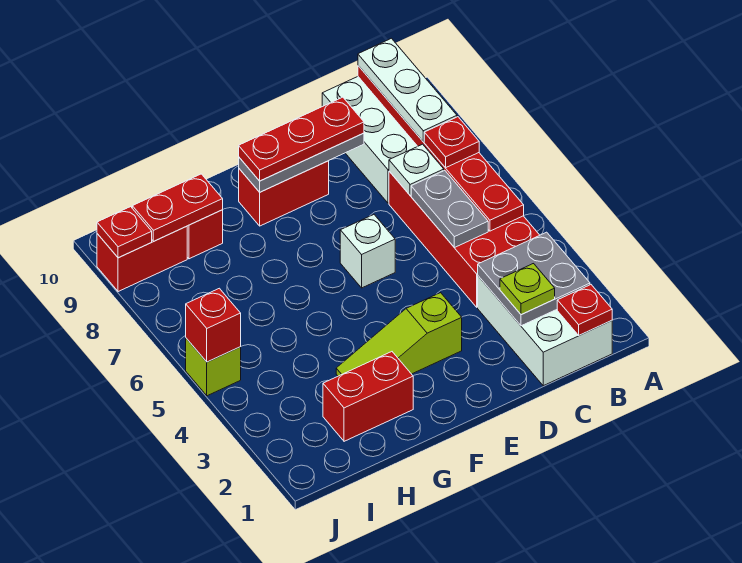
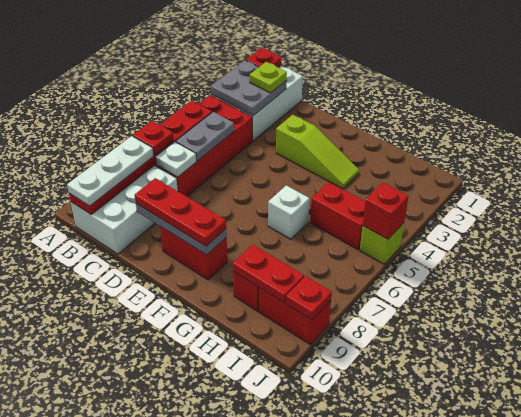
white 1x1 brick [340,215,395,288] -> white 1x1 brick moved to [268,185,309,239]
red 1x2 brick [323,352,413,441] -> red 1x2 brick moved to [310,182,365,250]

